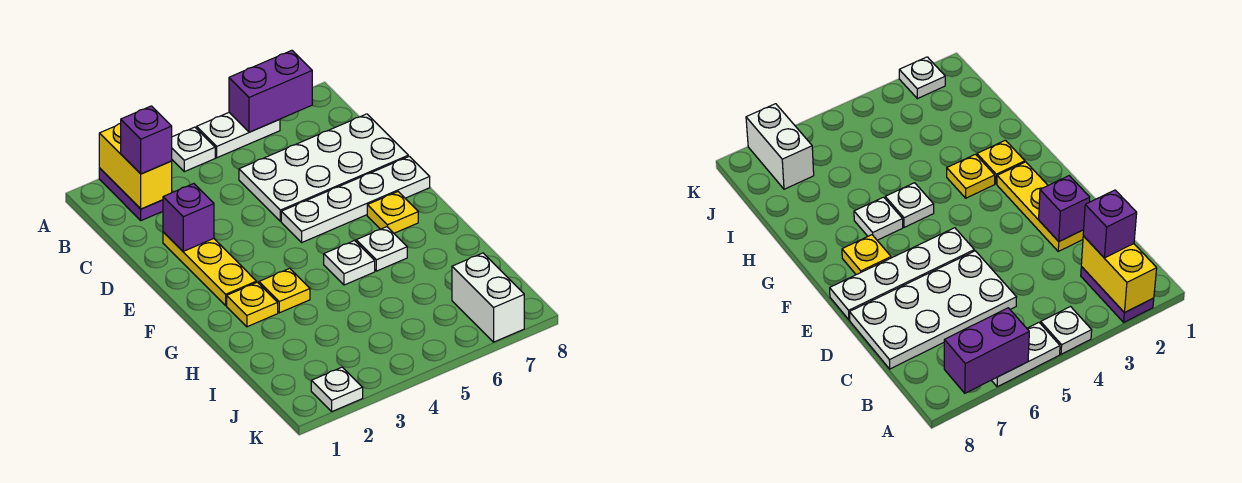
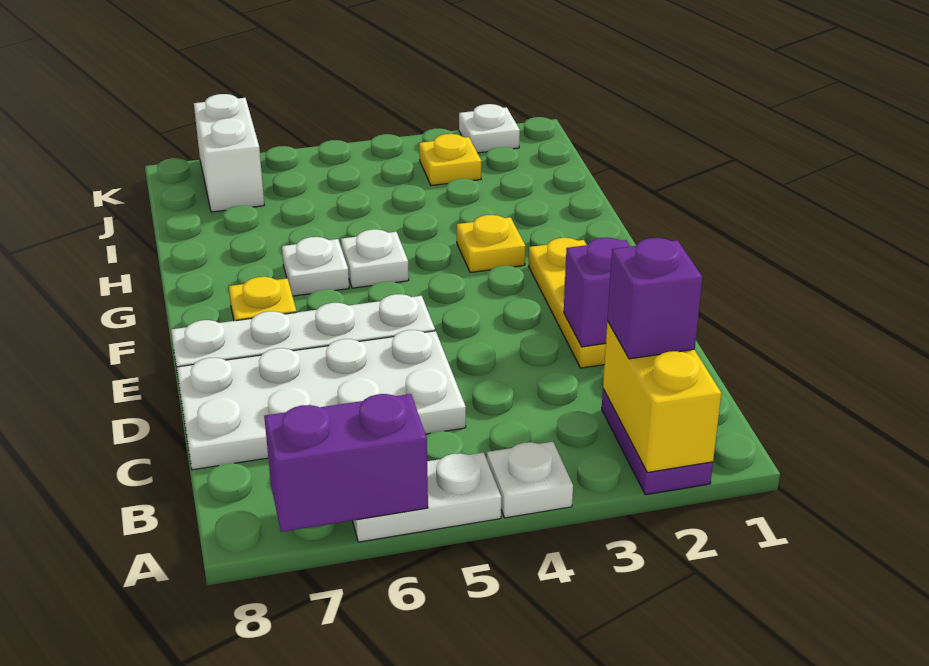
yellow 1x1 plate [227,282,278,327] -> yellow 1x1 plate moved to [419,134,481,185]

